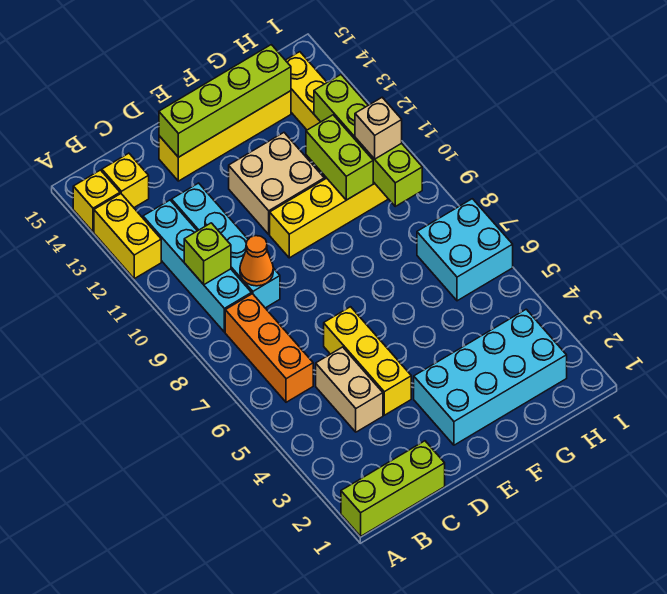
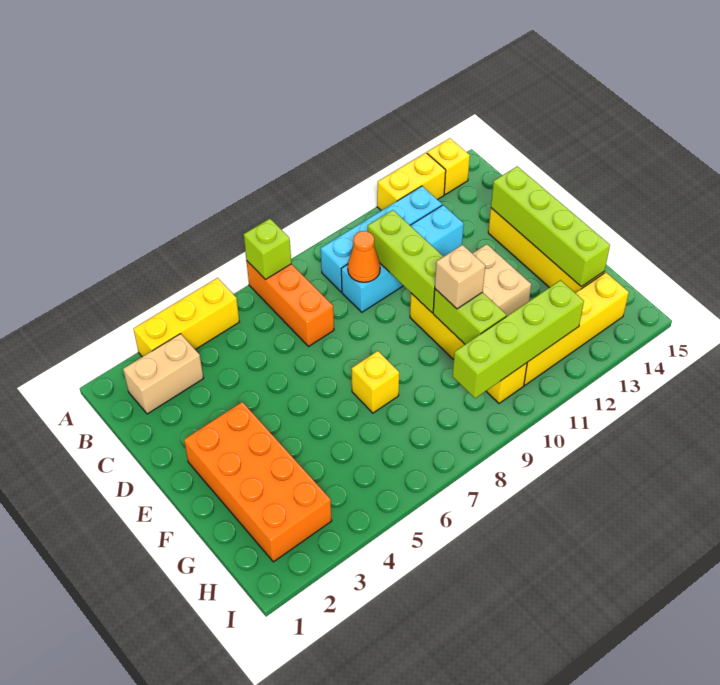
lime 1x3 brick [341,441,445,536] -> lime 1x3 brick moved to [368,210,444,313]
orange 1x3 brick [225,294,313,402] -> orange 1x3 brick turned to [246,260,334,347]
lime 1x1 brick [184,223,231,285] -> lime 1x1 brick moved to [244,219,291,279]
yellow 1x1 brick [102,153,149,207] -> yellow 1x1 brick moved to [352,351,399,413]
tan 1x2 brick [316,347,383,432] -> tan 1x2 brick moved to [123,334,204,414]
yellow 1x3 brick [324,307,411,415] -> yellow 1x3 brick moved to [133,278,239,357]
cyan 2x4 brick [414,309,567,445] -> orange 2x4 brick [184,402,332,562]
lime 1x2 brick [306,115,373,200] -> lime 1x2 brick turned to [433,289,507,344]
cyan 2x2 brick [417,199,513,301] -> none
tan 1x1 brick [355,98,402,159] -> tan 1x1 brick moved to [435,245,485,309]

